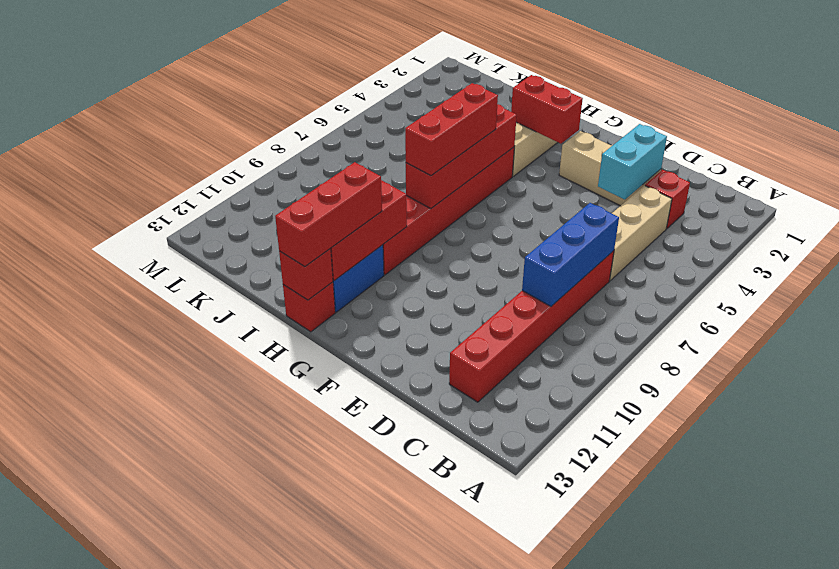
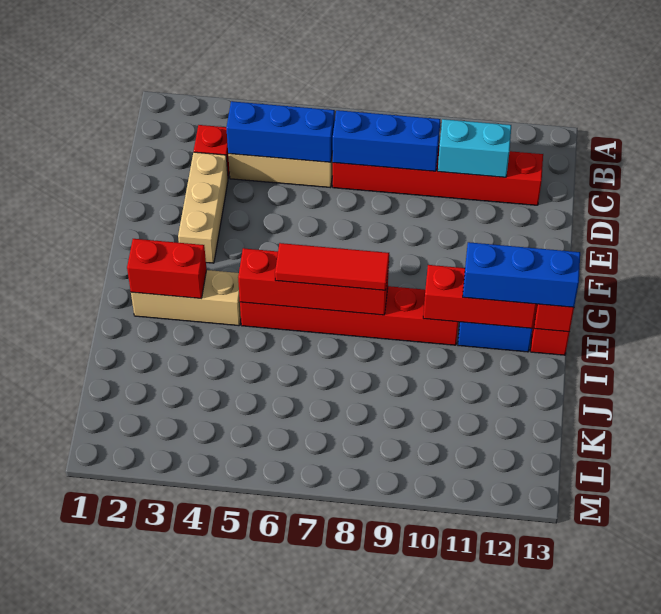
none -> blue 1x3 brick [226,101,335,162]
cyan 1x2 brick [598,124,667,200] -> cyan 1x2 brick moved to [438,119,511,177]
red 1x2 brick [511,75,583,144] -> red 1x2 brick turned to [127,239,207,299]
red 1x3 brick [405,83,498,176] -> red 1x3 tile [275,243,389,290]
red 1x3 brick [275,162,382,267] -> blue 1x3 brick [463,242,580,307]

